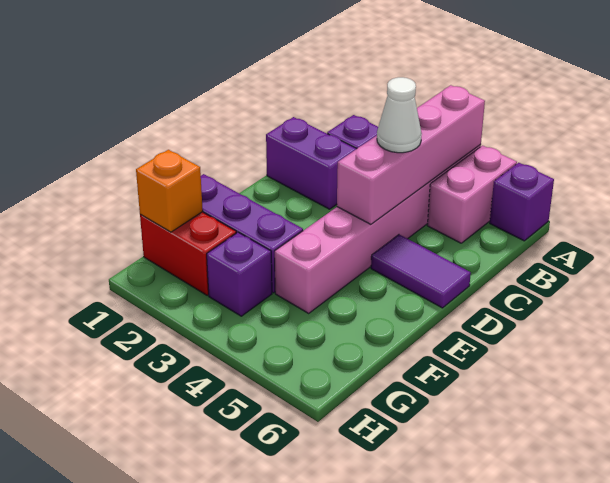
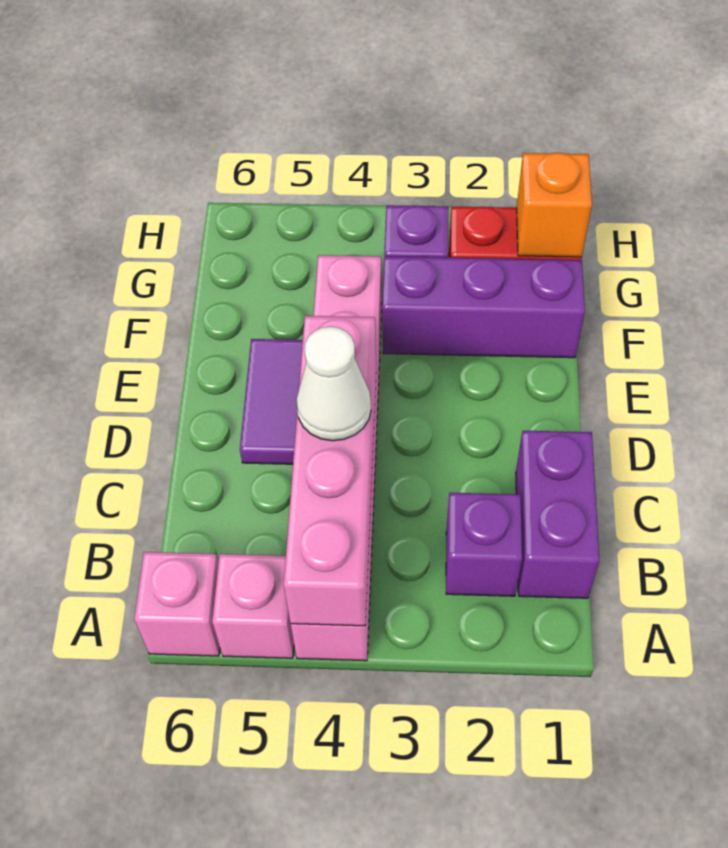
pink 1x2 brick [427,145,517,243] -> pink 1x1 brick [212,554,294,658]
purple 1x1 brick [490,163,554,241] -> pink 1x1 brick [134,552,220,656]
purple 1x2 brick [266,117,357,209] -> purple 1x2 brick turned to [516,431,599,598]
purple 1x2 tile [371,235,471,308] -> purple 1x2 tile turned to [240,339,303,464]

